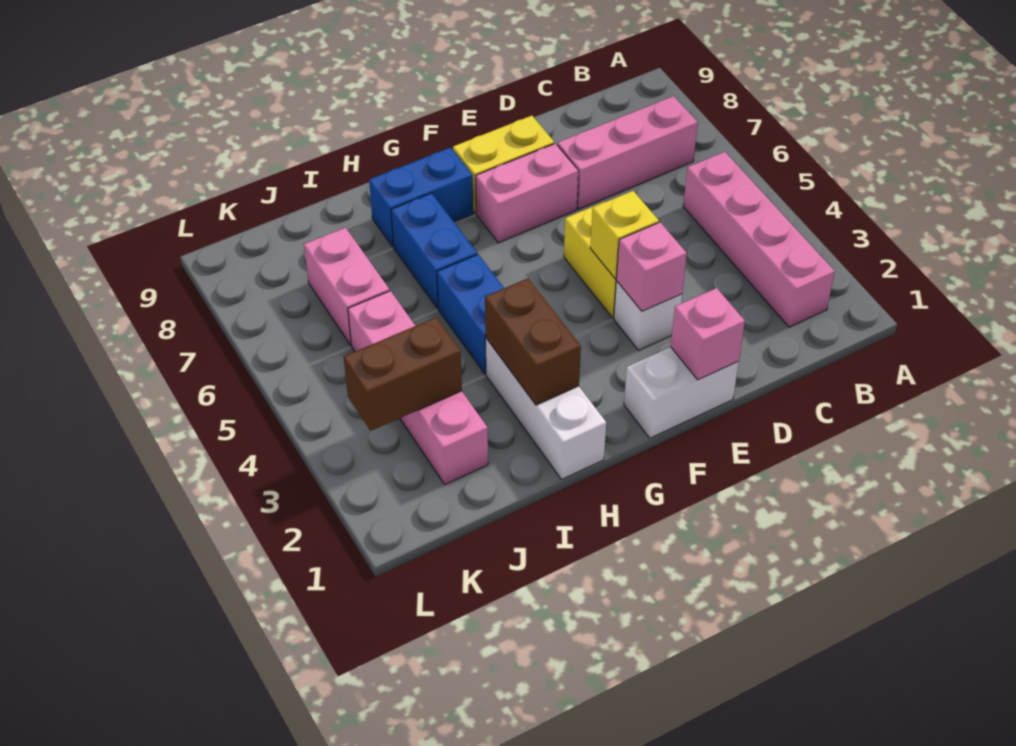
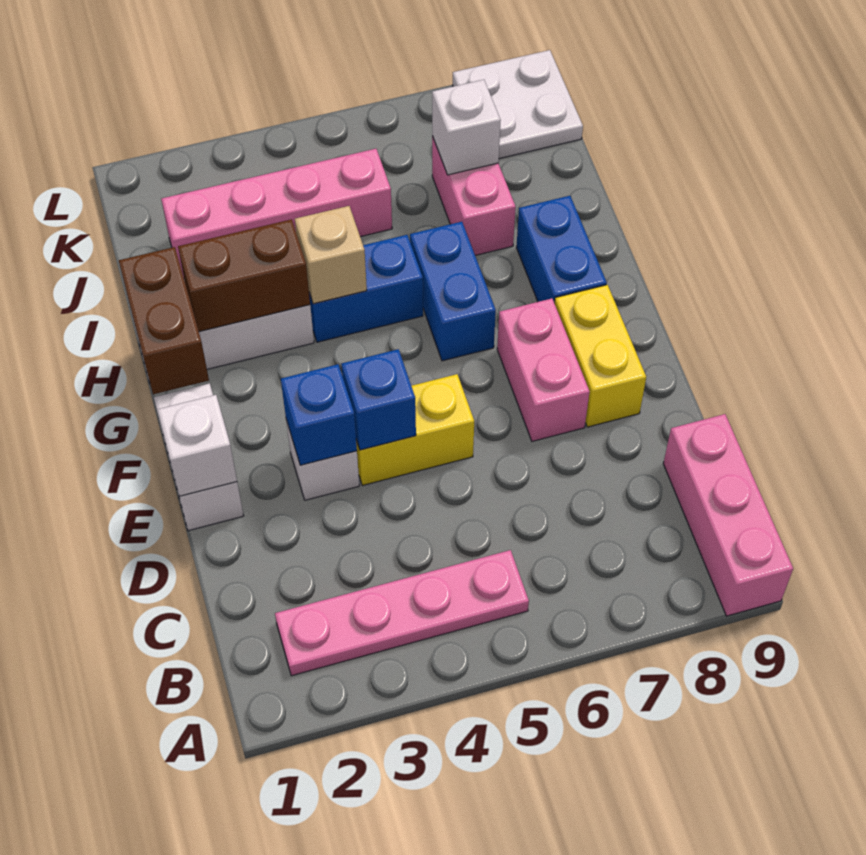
pink 1x4 brick [683,152,835,327] -> pink 1x4 plate [275,550,529,676]
pink 1x3 brick [557,96,698,209] -> pink 1x3 brick moved to [663,414,793,616]
pink 1x1 brick [671,288,745,380] -> white 1x1 brick [158,395,237,496]
pink 1x1 brick [616,222,687,311] -> blue 1x1 brick [281,364,357,465]
yellow 1x1 brick [590,191,659,279] -> blue 1x1 brick [342,349,416,450]
none -> tan 1x1 brick [295,206,367,304]
blue 1x2 brick [391,193,477,308] -> blue 1x2 brick turned to [410,222,496,361]
brown 1x2 brick [344,317,462,431] -> brown 1x2 brick moved to [119,247,209,394]
pink 1x2 brick [304,228,390,345] -> pink 1x2 brick turned to [432,136,516,255]
none -> white 1x1 brick [432,80,501,175]
none -> white 2x2 plate [453,50,583,159]

